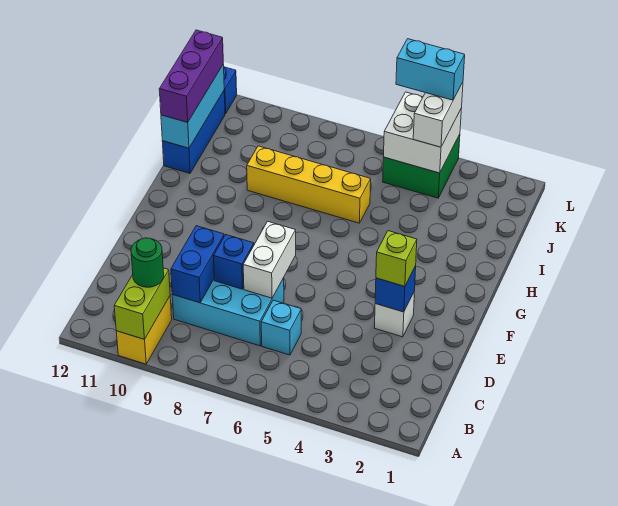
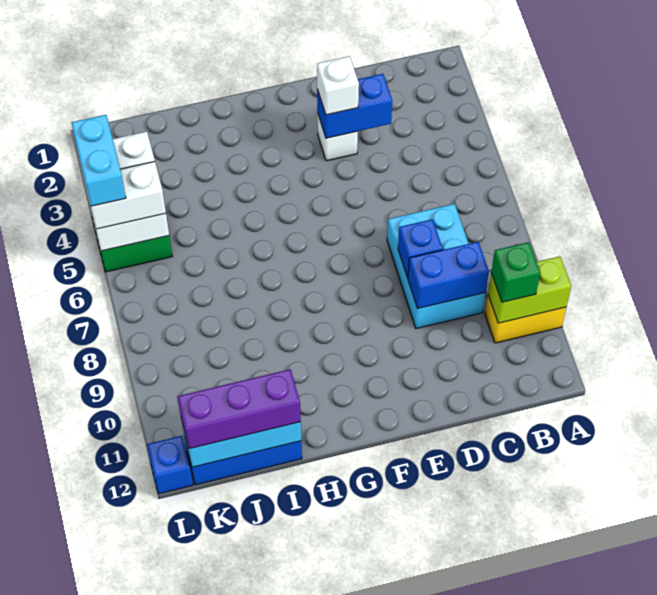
green 1x1 round brick [131,238,164,287] -> green 1x1 brick [491,242,540,302]
cyan 1x1 brick [261,300,301,355] -> none
white 1x2 brick [243,221,296,298] -> white 1x2 brick moved to [86,162,166,229]
blue 1x1 brick [375,266,416,312] -> blue 1x2 brick [317,74,392,138]
lime 1x1 brick [376,231,417,286] -> white 1x1 brick [317,56,359,115]
yellow 1x4 brick [247,146,371,223] -> none

